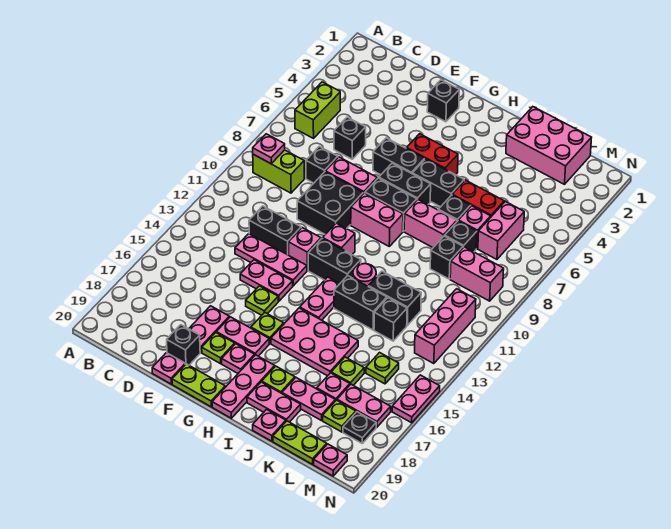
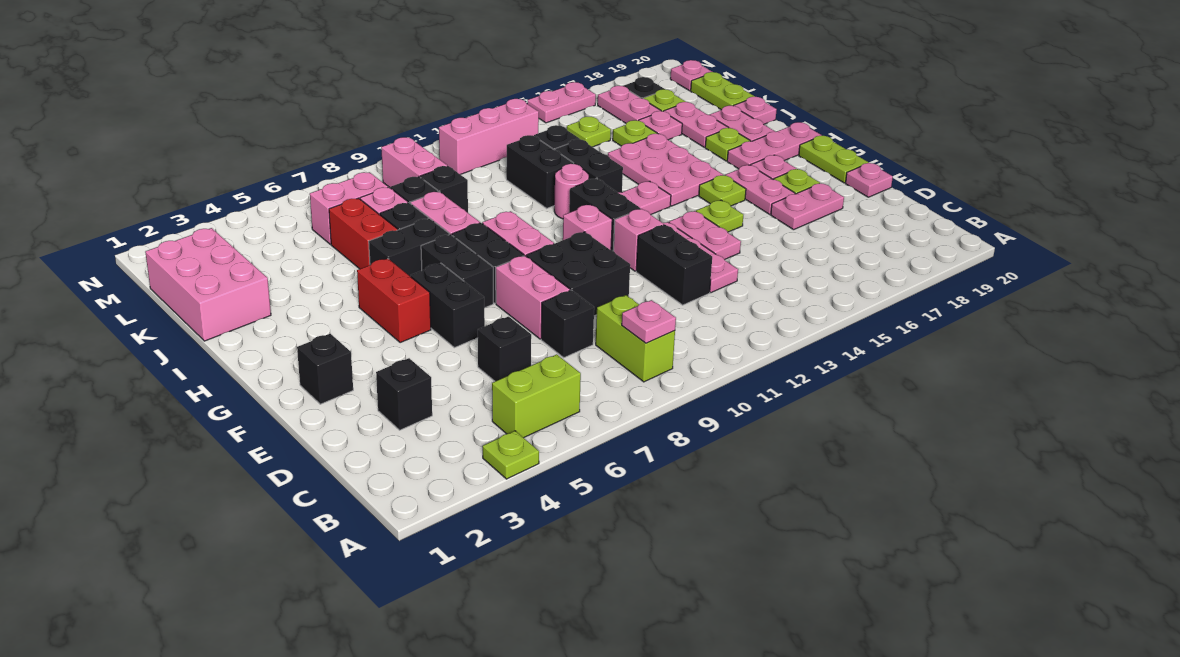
none -> lime 1x1 plate [483,431,539,479]
black 1x1 brick [167,325,200,365] -> black 1x1 brick moved to [376,358,432,430]
black 1x2 brick [412,159,464,207] -> black 1x2 brick turned to [369,218,450,277]

